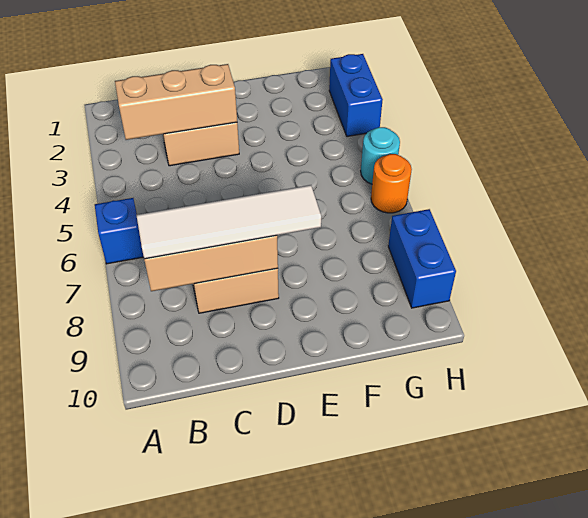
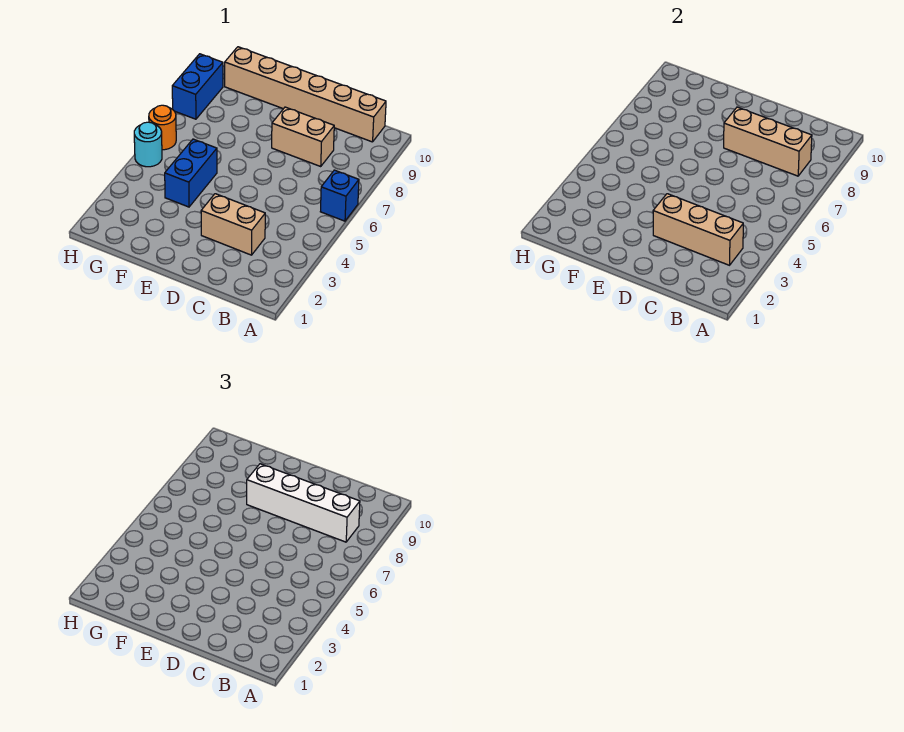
white 1x4 tile [136,185,321,259] -> white 1x4 brick [247,464,360,542]
none -> tan 1x6 brick [225,47,386,142]
blue 1x2 brick [329,54,383,136] -> blue 1x2 brick moved to [165,139,217,207]

